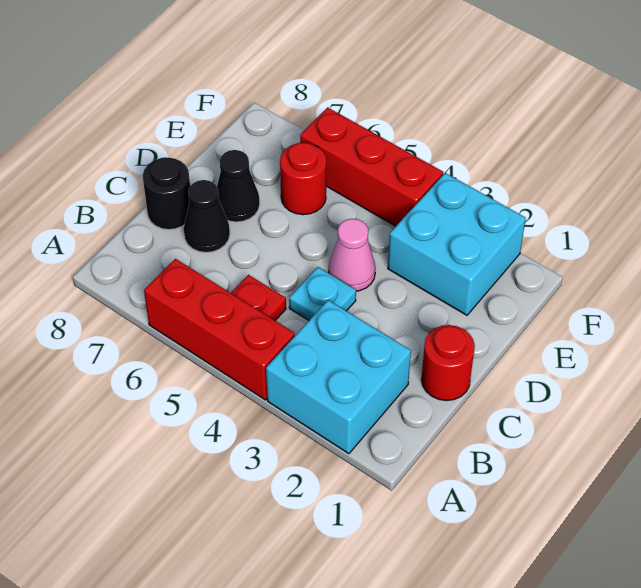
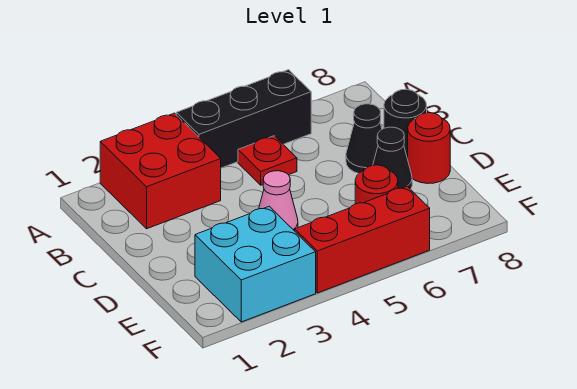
cyan 2x2 brick [266,300,411,454] -> red 2x2 brick [100,113,221,229]
red 1x3 brick [144,259,295,400] -> black 1x3 brick [176,70,311,168]
red 1x1 round brick [421,325,475,401] -> red 1x1 round brick moved to [408,113,450,184]
cyan 1x1 plate [289,267,356,320] -> none

